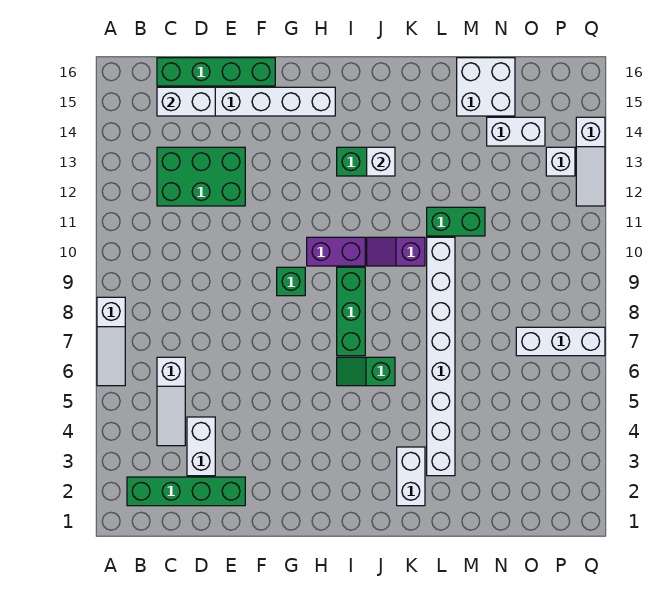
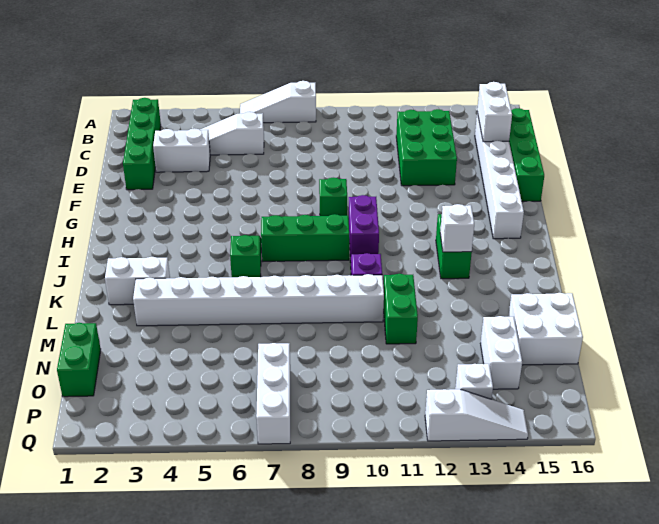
none -> green 1x2 brick [57,323,101,397]
white 1x3 slope [576,117,605,206] -> white 1x3 slope turned to [425,389,528,441]

